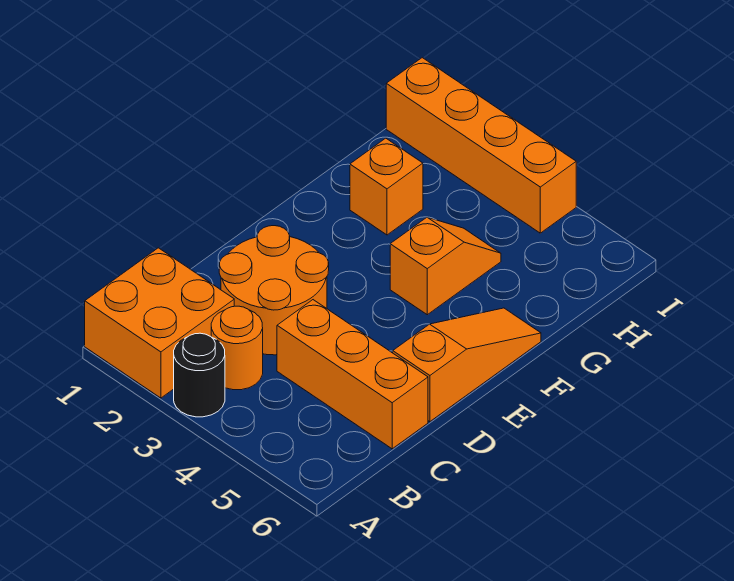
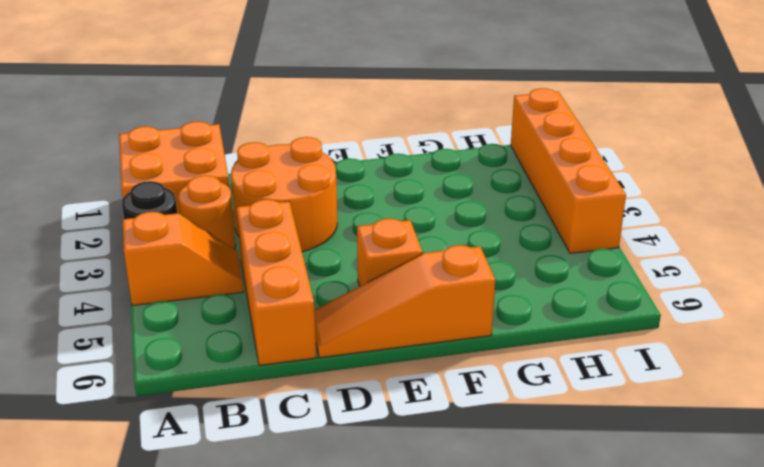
orange 1x3 slope [393,308,541,422] -> orange 1x3 slope turned to [314,245,495,358]
orange 1x2 slope [390,217,501,315] -> orange 1x2 slope moved to [123,212,244,306]
orange 1x1 brick [350,138,423,235] -> orange 1x1 brick moved to [357,219,422,286]

